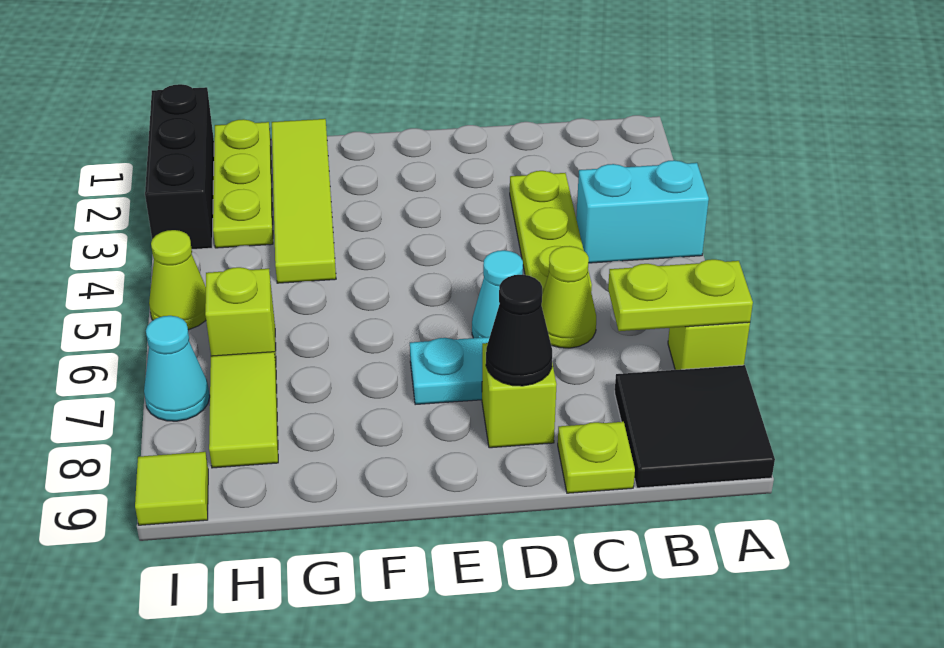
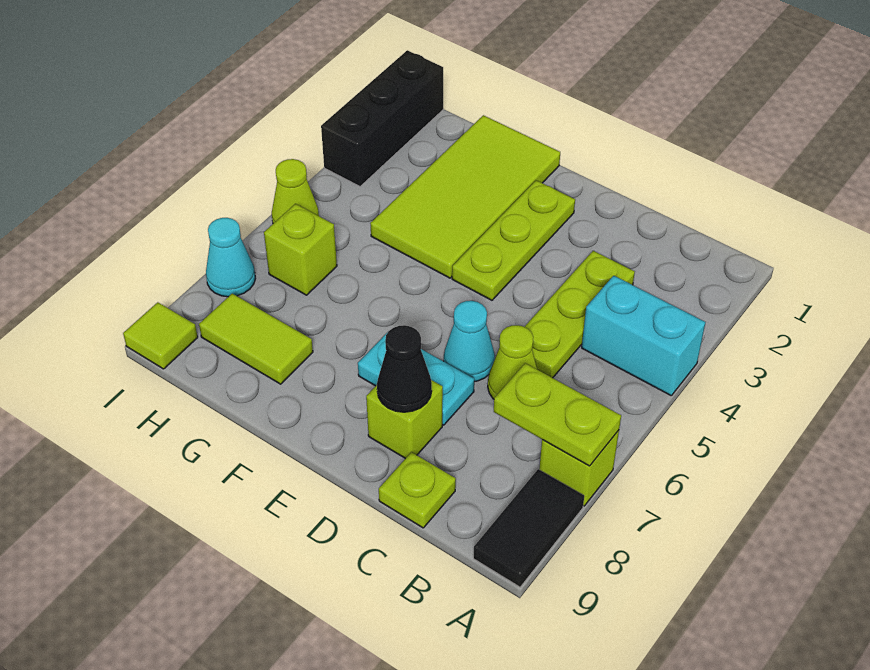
black 2x2 tile [615,365,775,488] -> black 1x2 tile [473,469,584,587]
lime 1x4 tile [272,119,336,283] -> lime 2x4 tile [370,115,560,278]
lime 1x3 plate [213,119,273,248] -> lime 1x3 plate moved to [452,180,575,300]
lime 1x2 tile [209,352,278,468] -> lime 1x2 tile turned to [199,294,313,384]

